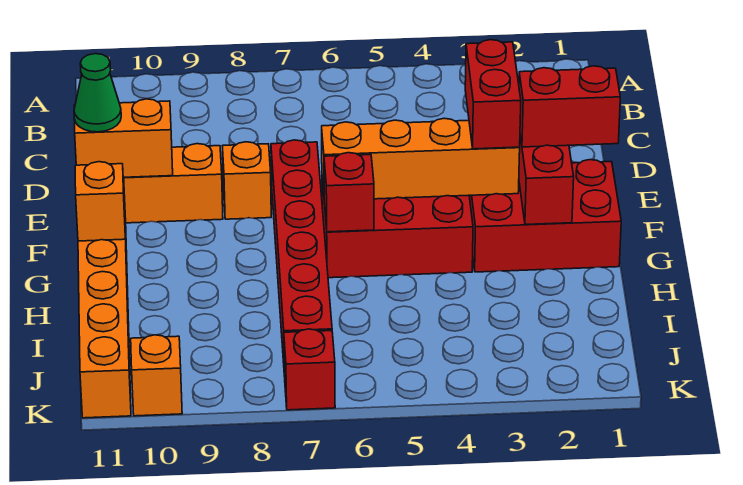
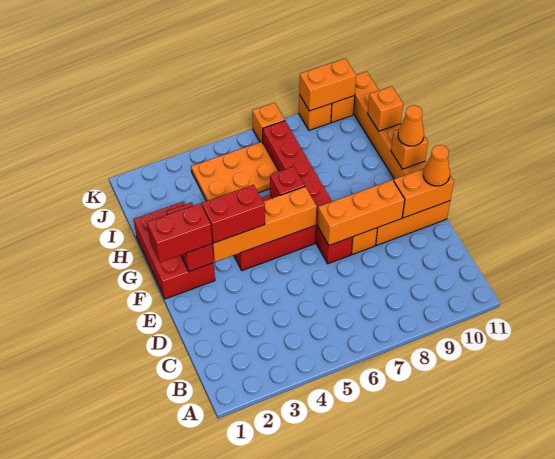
red 1x2 brick [465,40,521,149] -> red 1x2 brick turned to [202,185,265,243]
none -> orange 1x3 brick [318,180,405,245]
green 1x1 cone [74,54,121,132] -> orange 1x1 cone [423,145,450,186]
red 2x3 brick [469,160,621,272] -> red 2x3 brick turned to [134,202,215,299]
none -> orange 1x1 cone [398,105,424,146]
none -> orange 2x3 plate [191,142,278,201]
none -> orange 1x1 brick [368,86,403,131]
red 1x1 brick [284,329,335,410] -> orange 1x1 brick [252,103,285,143]
none -> orange 1x1 brick [299,95,332,130]
none -> orange 1x2 brick [299,58,356,111]

